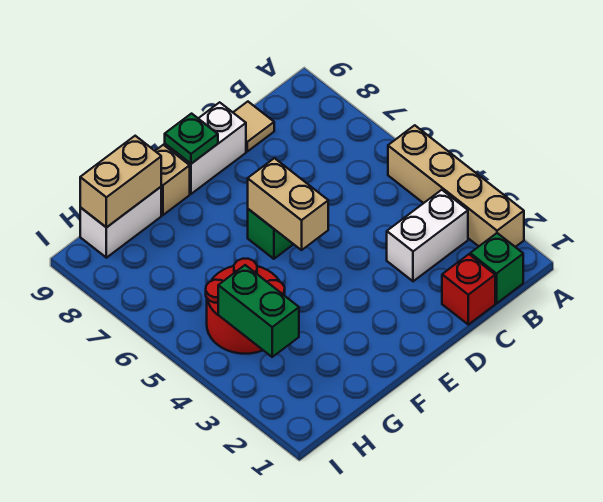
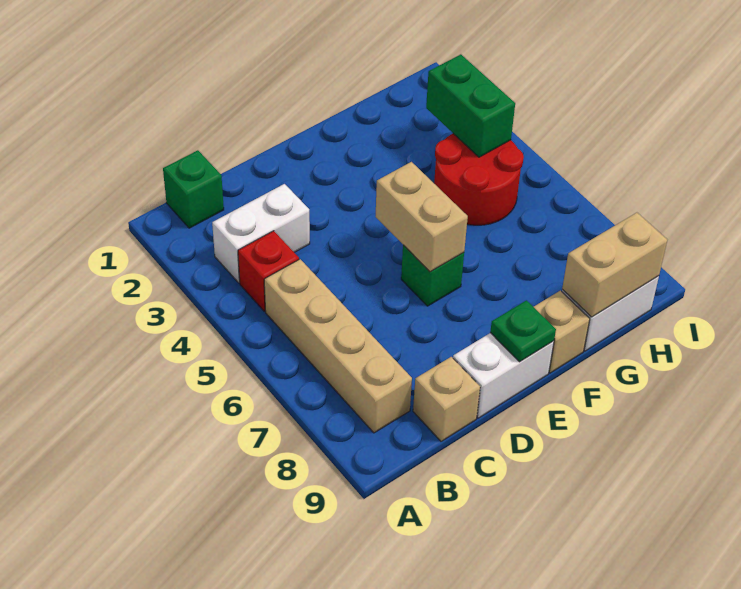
tan 1x4 brick [388,125,524,247] -> tan 1x4 brick moved to [264,259,412,433]
red 1x1 brick [442,254,495,325] -> red 1x1 brick moved to [238,231,299,311]
tan 1x1 tile [233,102,274,151] -> tan 1x1 brick [413,357,480,441]

